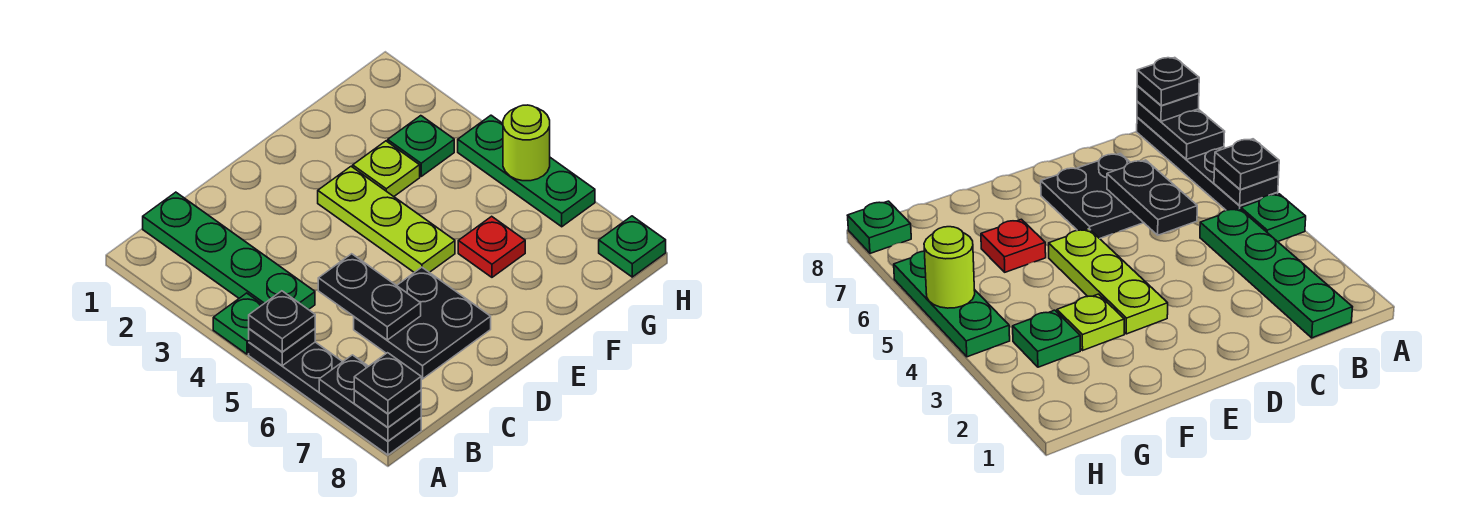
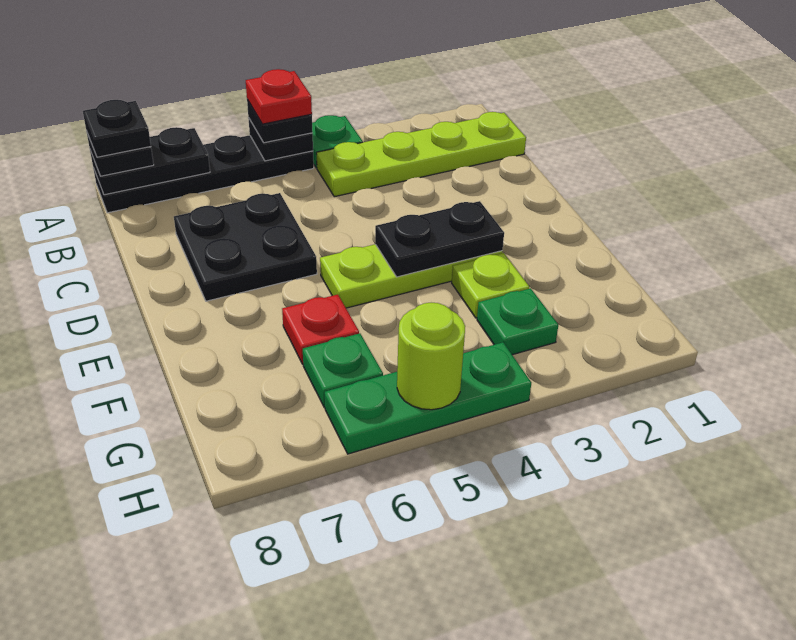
none -> red 1x1 plate [246,69,312,124]
green 1x4 plate [143,192,315,310] -> lime 1x4 plate [316,112,526,197]
black 1x2 plate [318,254,421,340] -> black 1x2 plate moved to [375,201,504,277]
green 1x1 plate [599,216,666,277] -> green 1x1 plate moved to [303,333,383,407]

